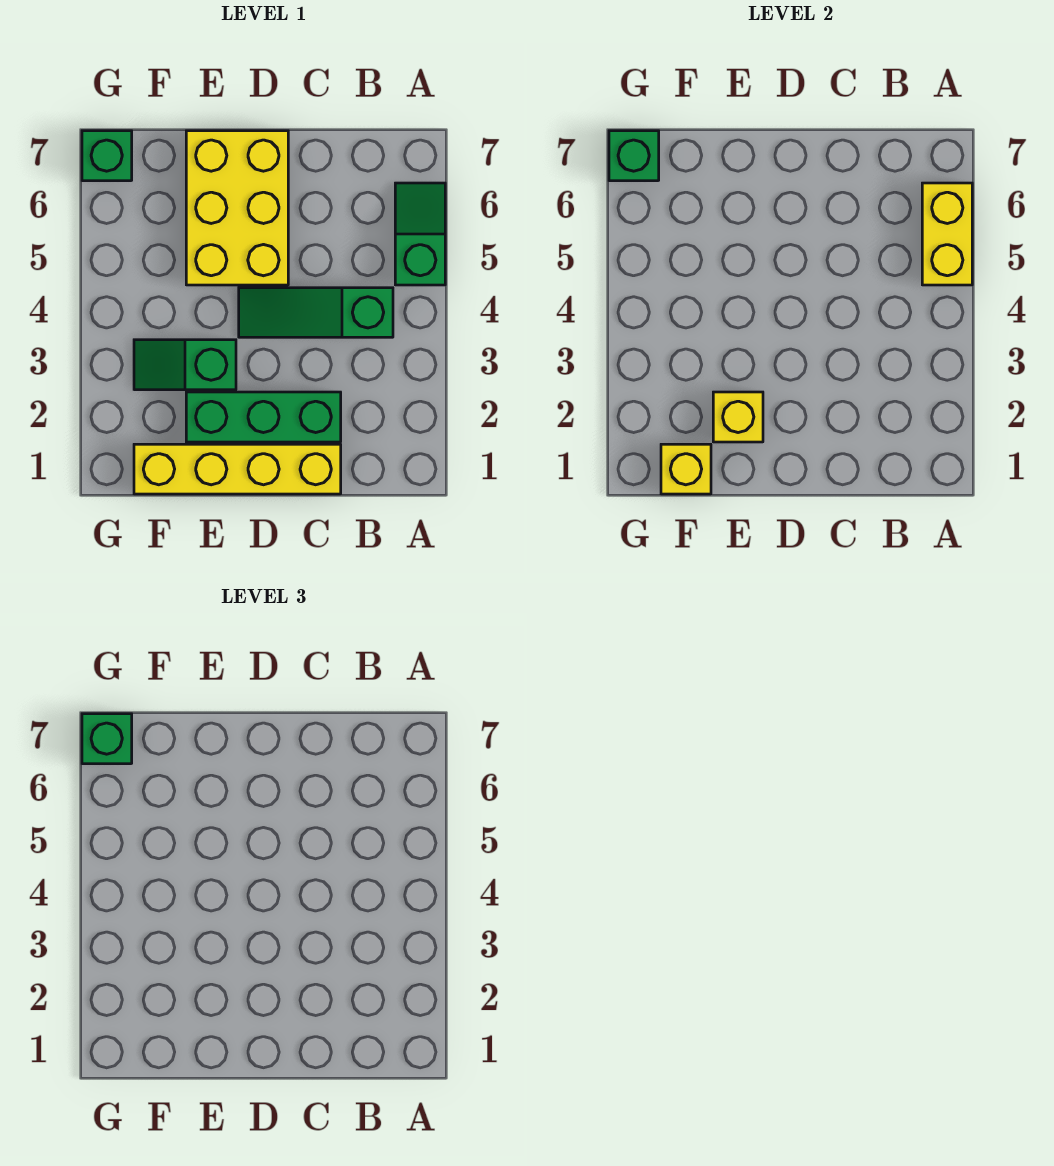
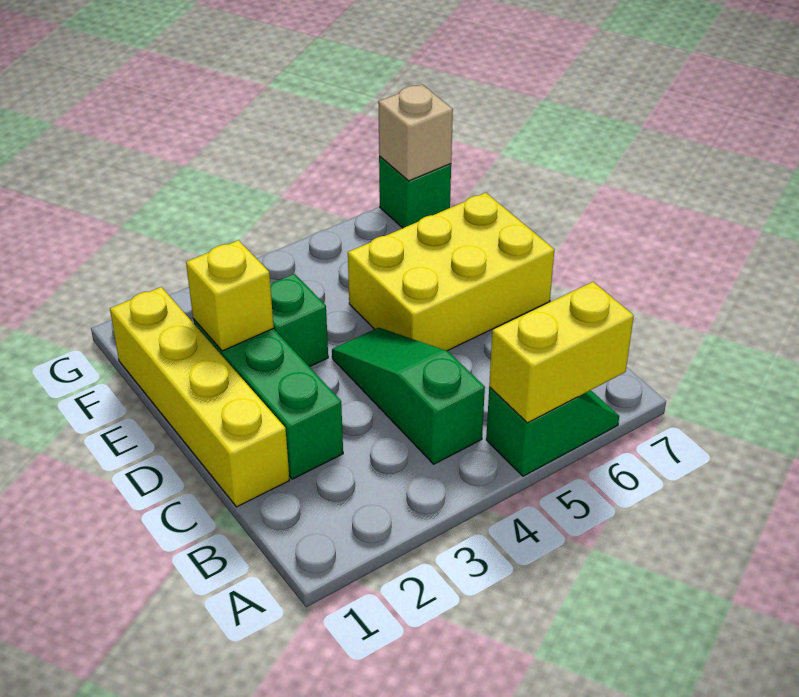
yellow 1x1 brick [661,444,711,494] -> none
green 1x1 brick [609,131,659,181] -> tan 1x1 brick [378,85,453,181]
green 1x1 brick [82,714,132,764] -> none

